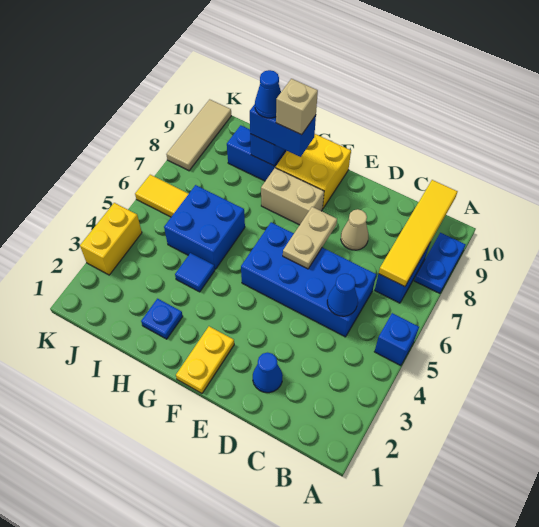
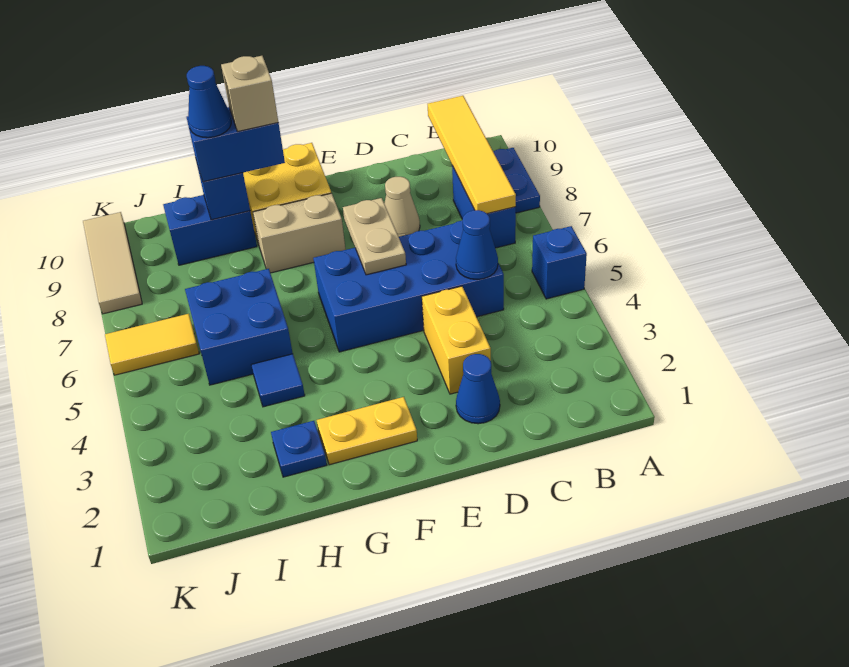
yellow 1x2 plate [176,326,234,393] -> yellow 1x2 plate turned to [317,397,417,465]
yellow 1x2 brick [80,203,142,275] -> yellow 1x2 brick moved to [422,286,491,394]

